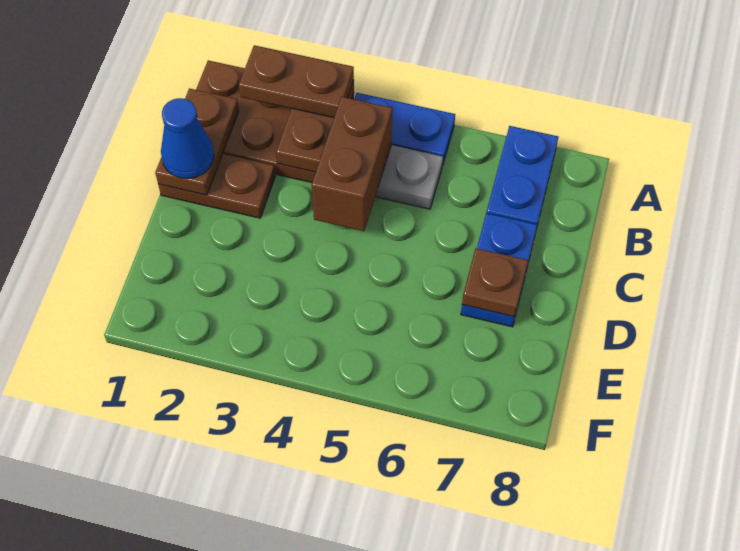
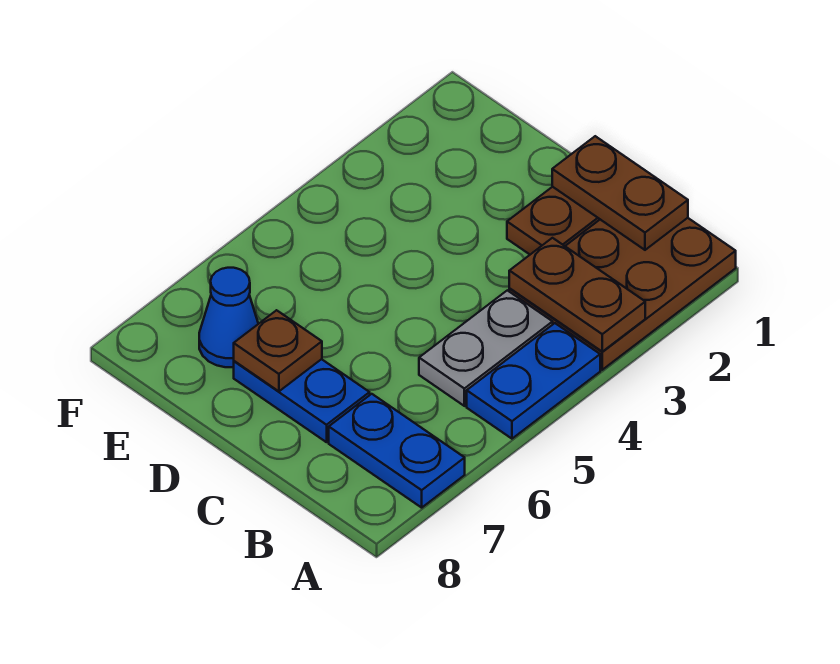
brown 1x2 plate [239,45,354,118] -> none
brown 1x2 brick [312,97,392,231] -> none
blue 1x1 cone [161,98,214,178] -> blue 1x1 cone moved to [199,268,258,367]

